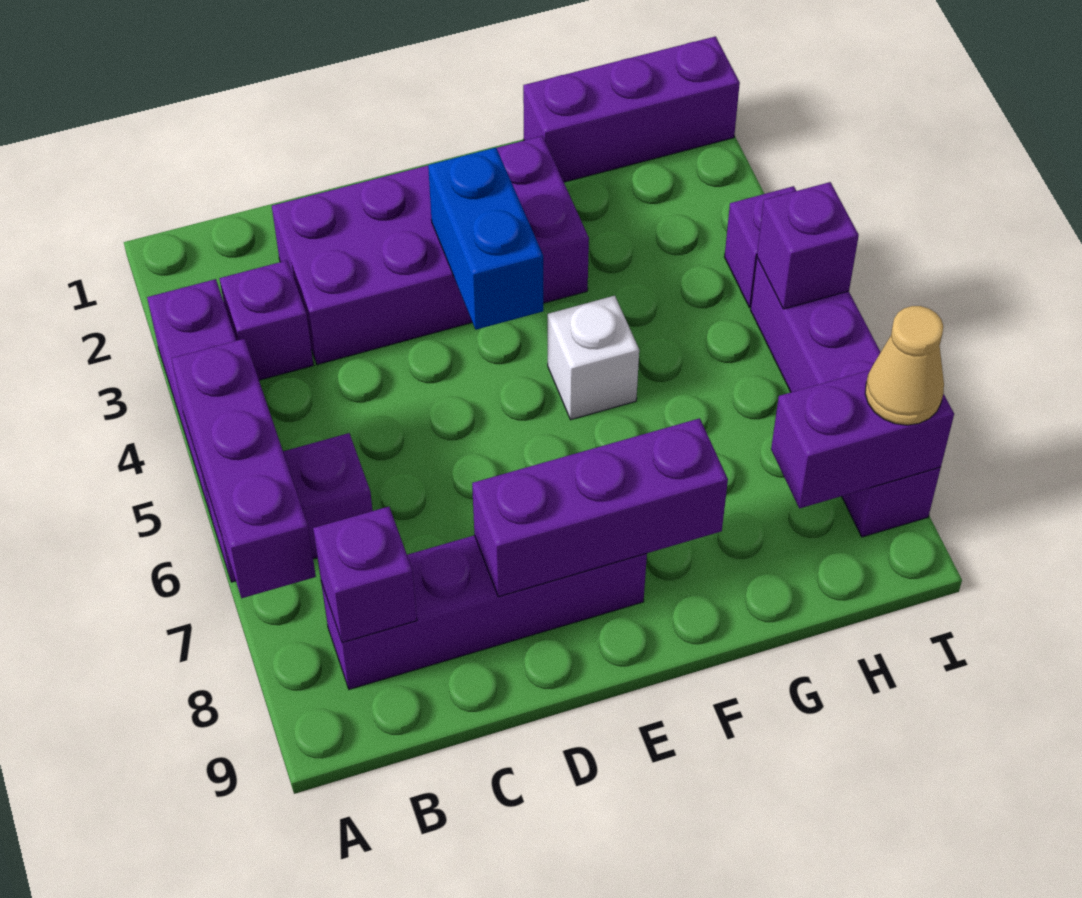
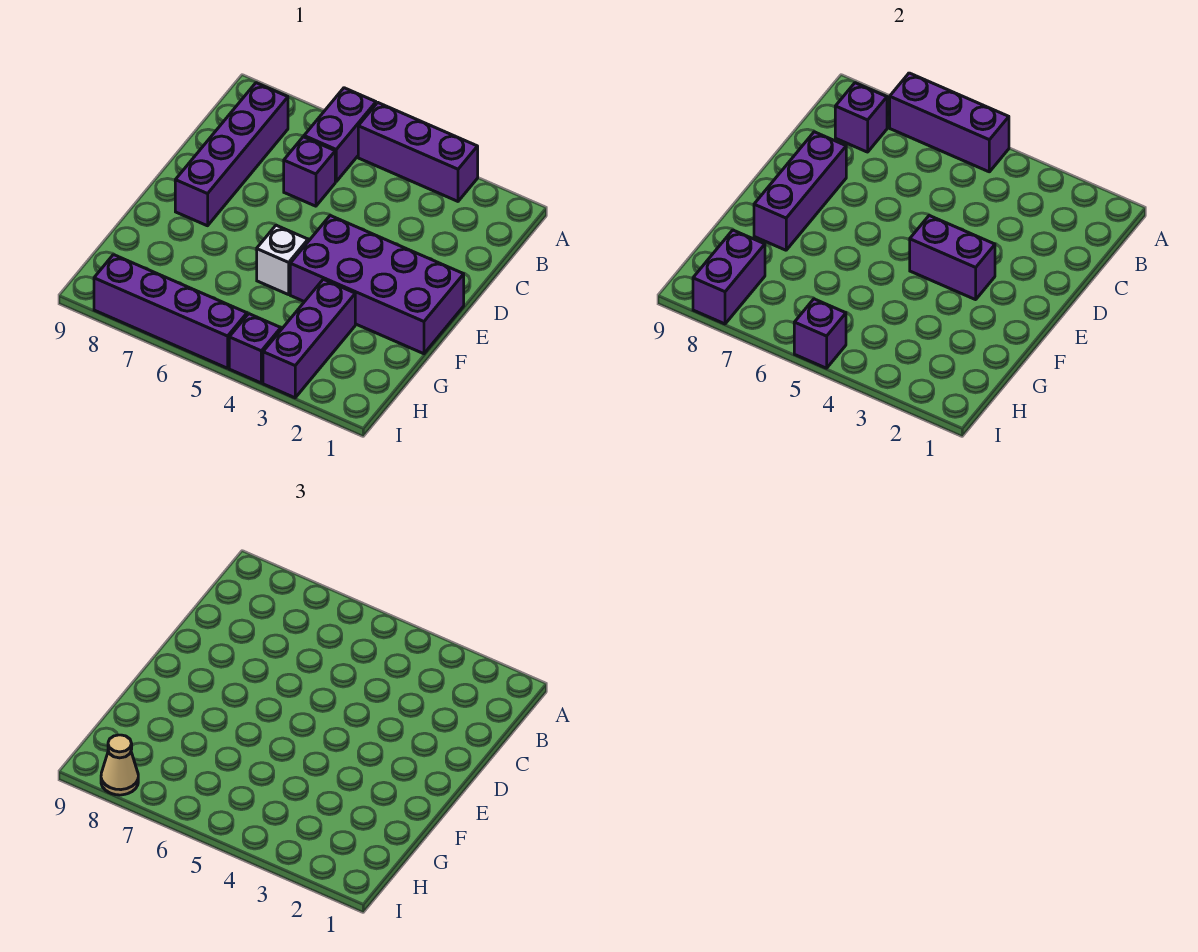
purple 1x1 brick [219,261,313,380] -> purple 1x1 brick moved to [284,137,335,206]
purple 2x4 brick [272,136,589,365] -> purple 2x4 brick turned to [290,215,464,354]
blue 1x2 brick [428,148,543,330] -> purple 1x2 brick [910,215,995,300]
purple 1x3 brick [523,36,740,182] -> purple 1x3 brick moved to [263,279,355,398]

